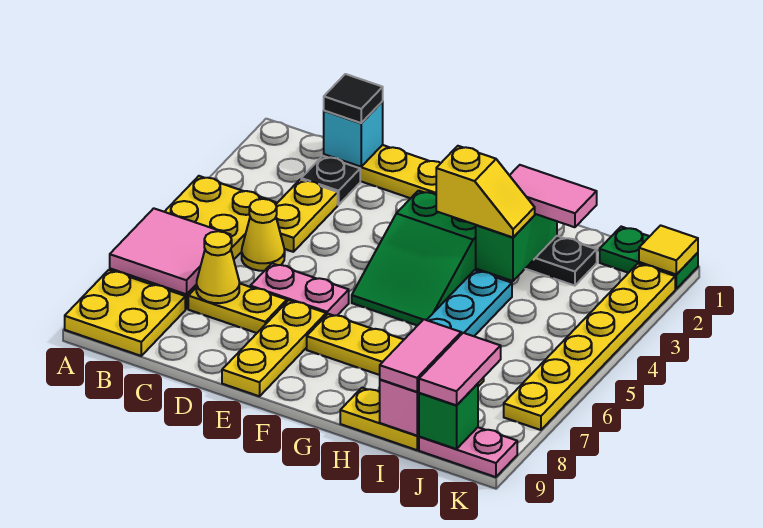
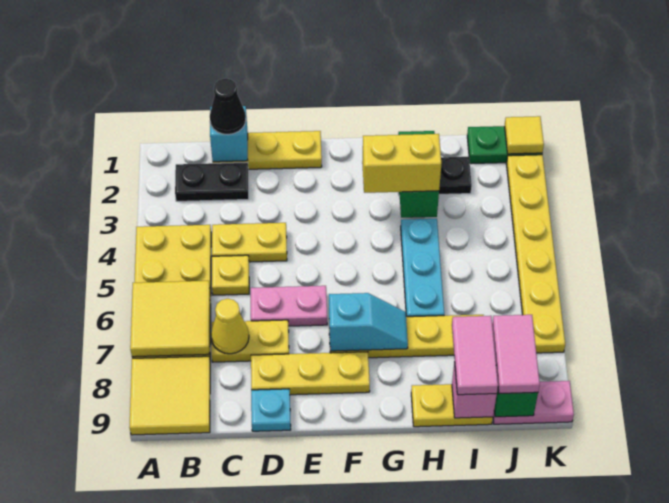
pink 2x2 tile [110,208,231,295] -> yellow 2x2 tile [130,281,210,357]
yellow 2x2 plate [65,270,185,356] -> yellow 2x2 tile [129,356,210,435]
black 1x1 tile [324,74,383,123] -> black 1x1 cone [210,78,246,135]
black 1x1 plate [301,156,360,205] -> black 1x2 plate [175,162,249,201]
yellow 1x2 plate [276,179,338,252] -> yellow 1x2 plate turned to [212,223,287,262]
yellow 1x1 cone [242,199,285,271] -> yellow 1x1 plate [212,255,249,295]
none -> cyan 1x1 plate [251,389,291,431]
yellow 1x3 plate [222,300,326,396] -> yellow 1x3 plate turned to [251,352,370,395]
green 2x3 slope [352,191,484,326] -> none
none -> cyan 1x2 slope [329,293,408,351]
yellow 1x2 slope [436,146,535,237] -> yellow 1x2 brick [362,134,441,193]
pink 1x2 tile [509,165,597,227] -> none

